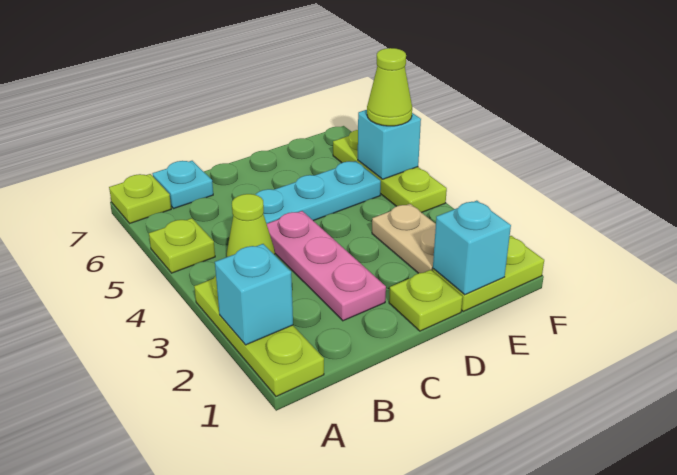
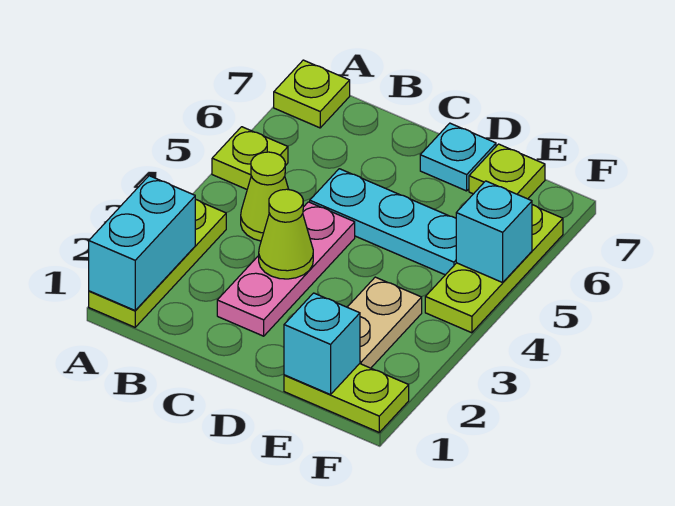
cyan 1x1 brick [215,244,293,345] -> cyan 1x2 brick [89,176,195,310]
cyan 1x1 plate [153,161,213,209] -> cyan 1x1 plate moved to [420,123,496,191]
lime 1x1 plate [389,270,463,331] -> lime 1x1 plate moved to [469,144,545,199]
lime 1x1 cone [367,48,412,126] -> lime 1x1 cone moved to [259,189,313,279]

